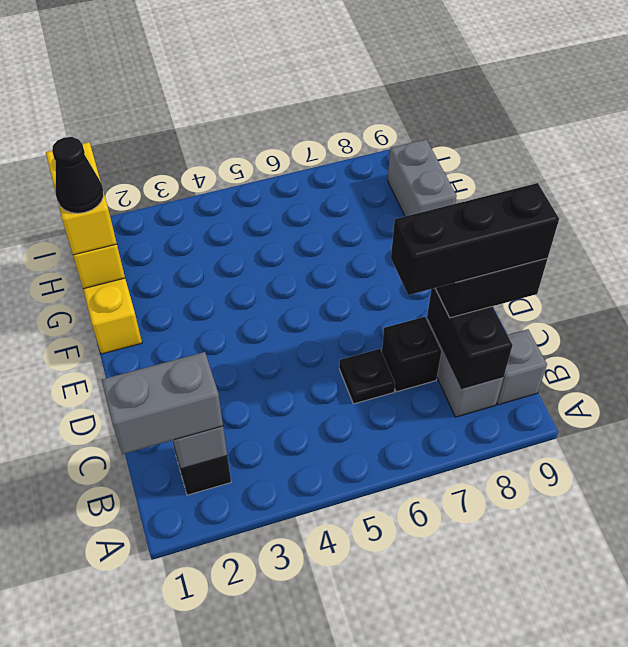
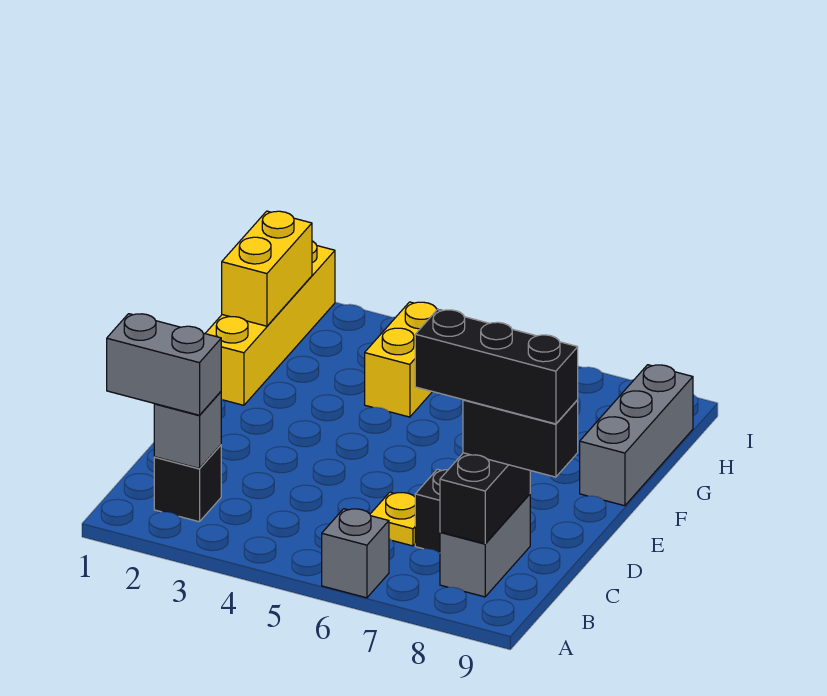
grey 1x1 brick [497,329,547,405] -> grey 1x1 brick moved to [322,509,389,598]
black 1x1 plate [339,349,395,404] -> yellow 1x1 plate [370,492,415,546]
yellow 1x2 brick [46,142,117,255] -> yellow 1x2 brick moved to [365,302,442,417]
black 1x1 cone [52,137,104,213] -> none
grey 1x2 brick [388,139,456,216] -> grey 1x3 brick [580,365,693,506]

